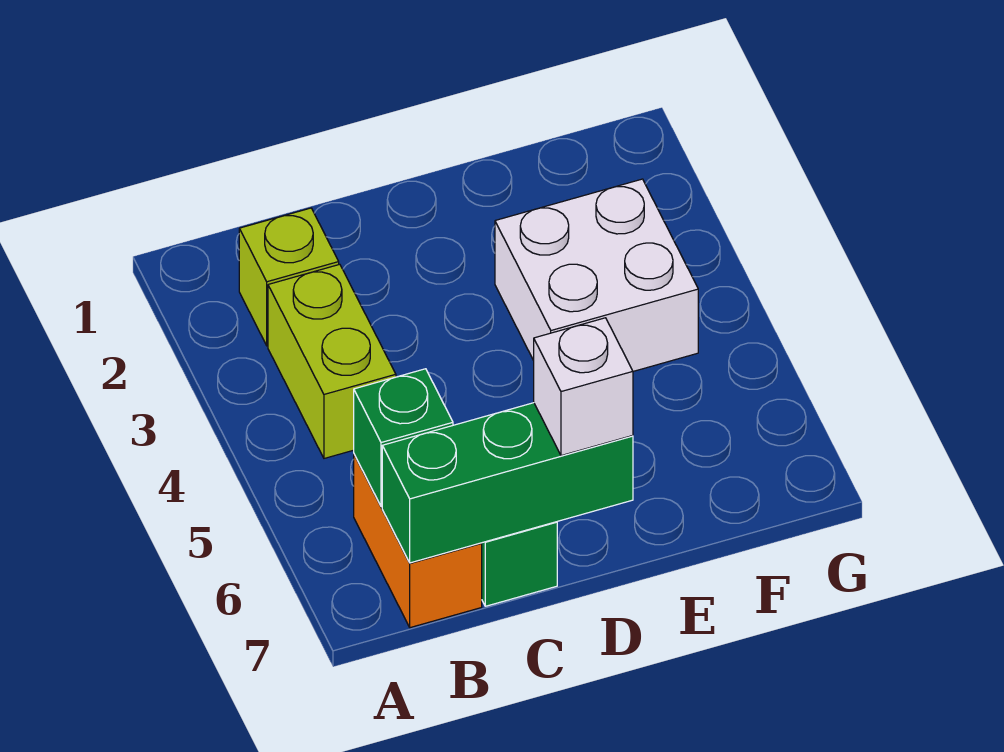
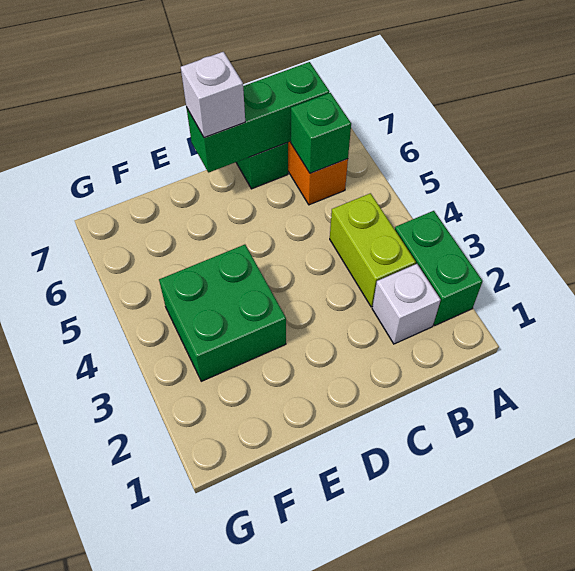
none -> green 1x2 brick [395,211,483,325]
lime 1x1 brick [239,208,339,346] -> white 1x1 brick [372,264,441,344]
white 2x2 brick [495,179,698,371] -> green 2x2 brick [159,245,286,381]

